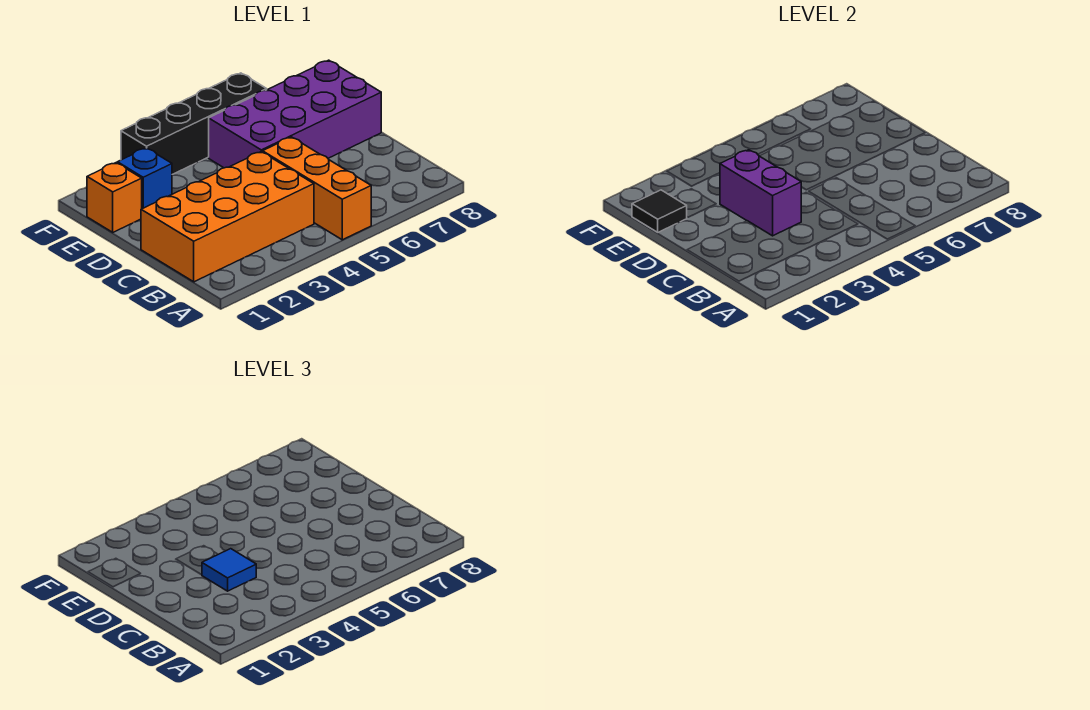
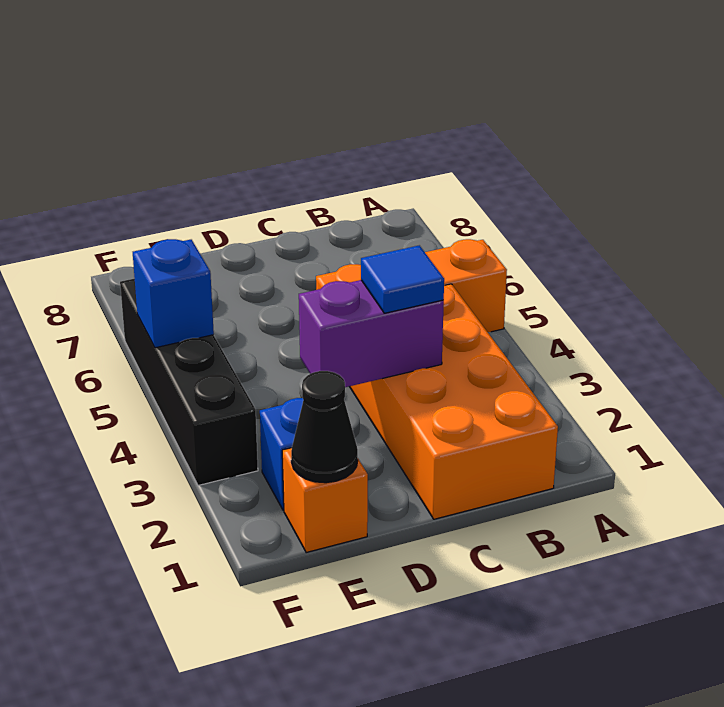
purple 2x4 brick [209,60,381,168] -> none
black 1x1 tile [632,190,687,232] -> black 1x1 cone [291,371,358,483]
none -> blue 1x1 brick [133,239,214,348]

